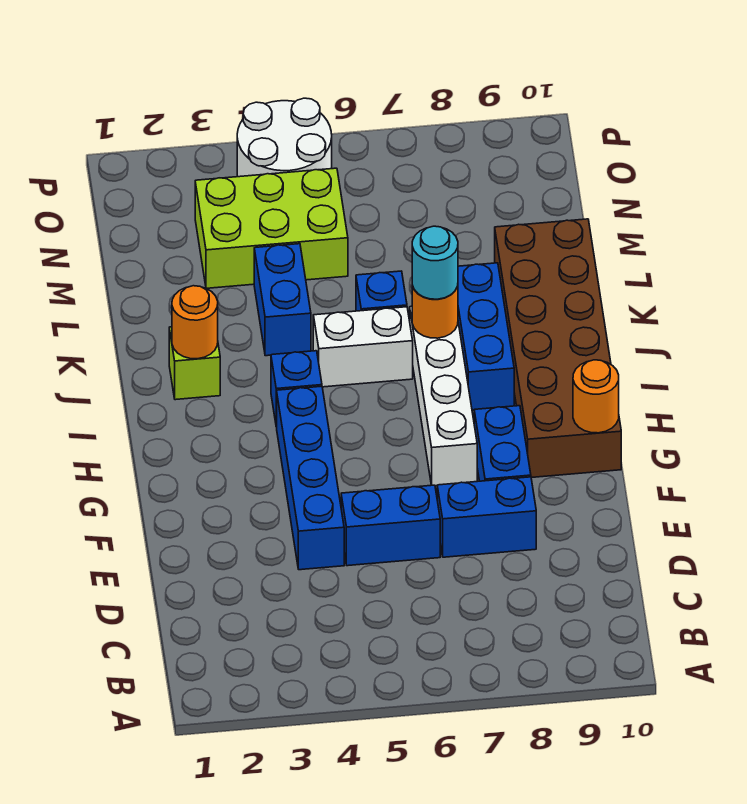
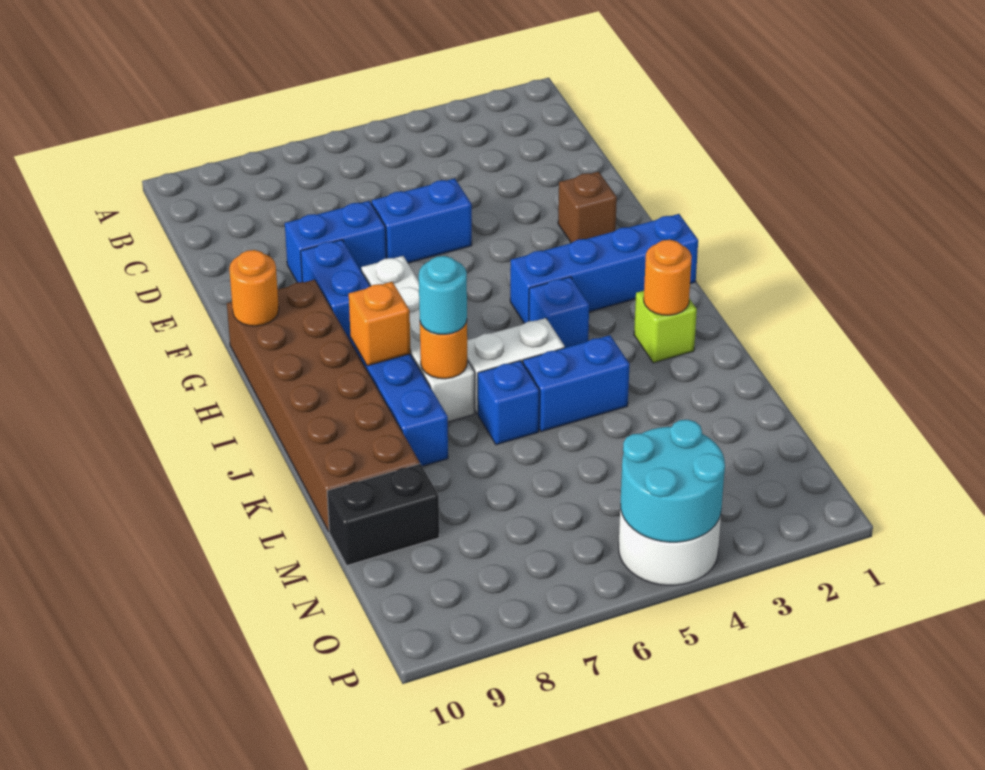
blue 1x4 brick [277,386,344,570] -> blue 1x4 brick turned to [510,214,698,323]
none -> brown 1x1 brick [558,172,617,243]
none -> orange 1x1 brick [349,282,411,366]
blue 1x2 brick [254,244,311,356] -> blue 1x2 brick turned to [523,335,630,432]
lime 2x3 brick [195,168,348,288] -> none
none -> black 1x2 brick [327,464,439,565]
none -> cyan 2x2 round brick [620,420,725,542]

